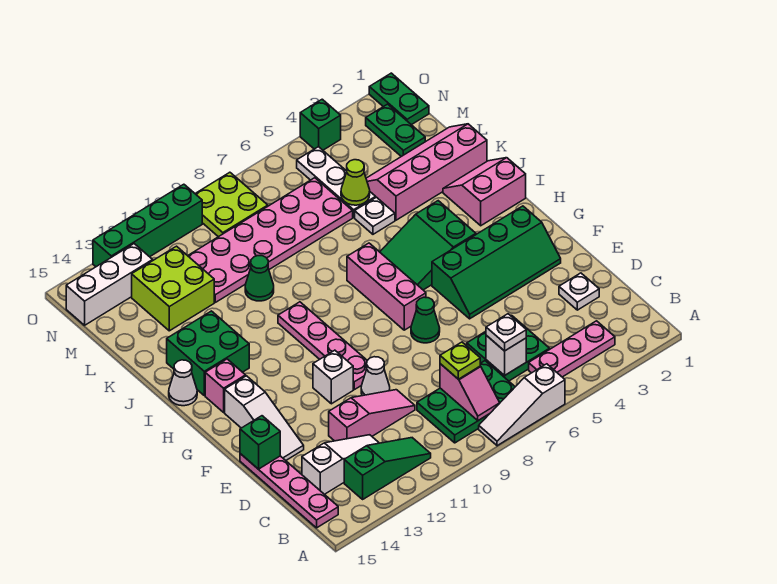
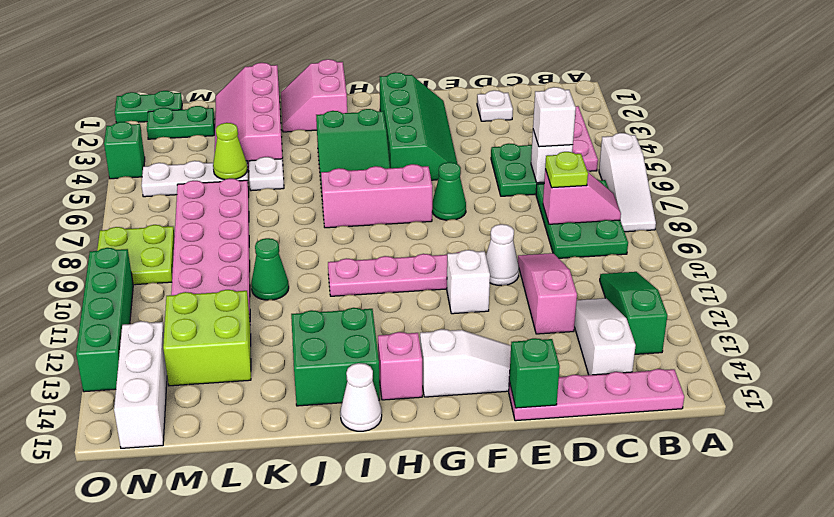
white 1x1 plate [486,314,526,351] -> white 1x1 brick [533,87,576,147]

